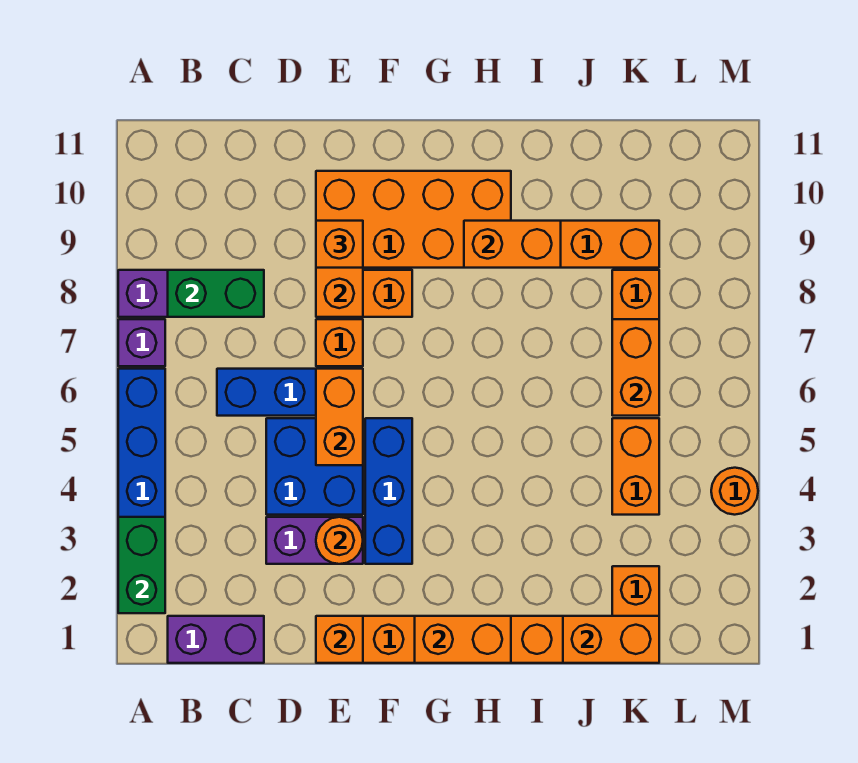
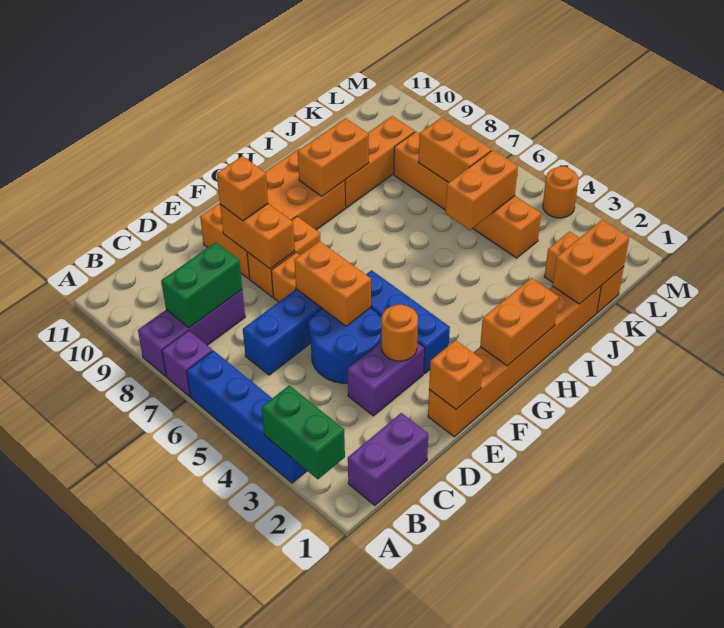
blue 2x2 brick [266,418,363,515] -> blue 2x2 round brick [309,308,382,383]
none -> orange 1x2 brick [446,150,518,230]

